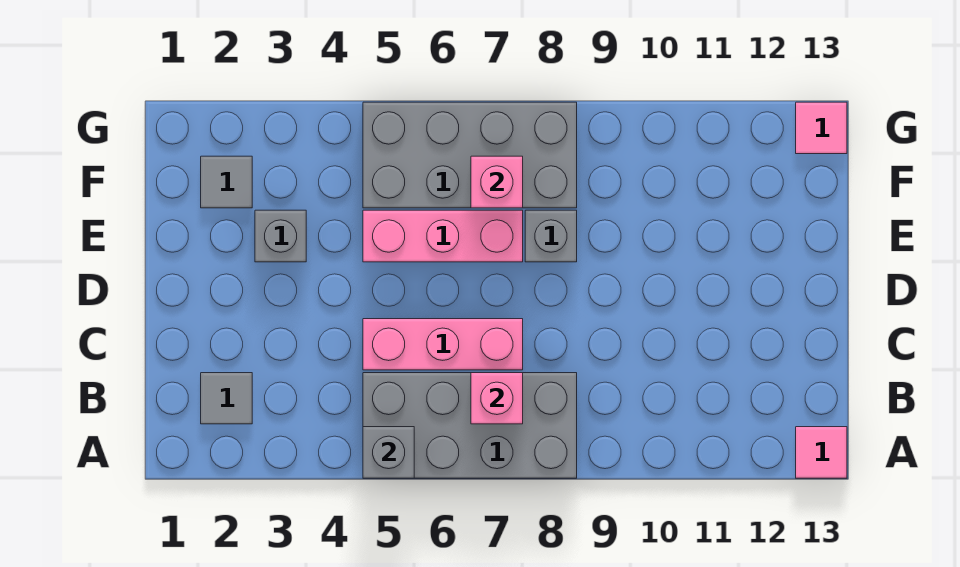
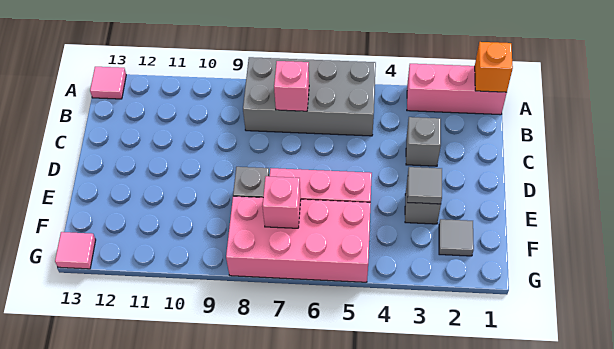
none -> orange 1x1 brick [475,42,513,92]
grey 1x1 brick [363,427,414,478] -> grey 1x1 brick moved to [406,117,441,166]
grey 1x1 tile [201,373,252,424] -> grey 1x1 tile moved to [407,167,442,204]
pink 1x3 brick [363,319,523,370] -> pink 1x3 brick moved to [407,64,507,115]
grey 2x4 brick [363,102,577,208] -> pink 2x4 brick [226,196,371,282]

